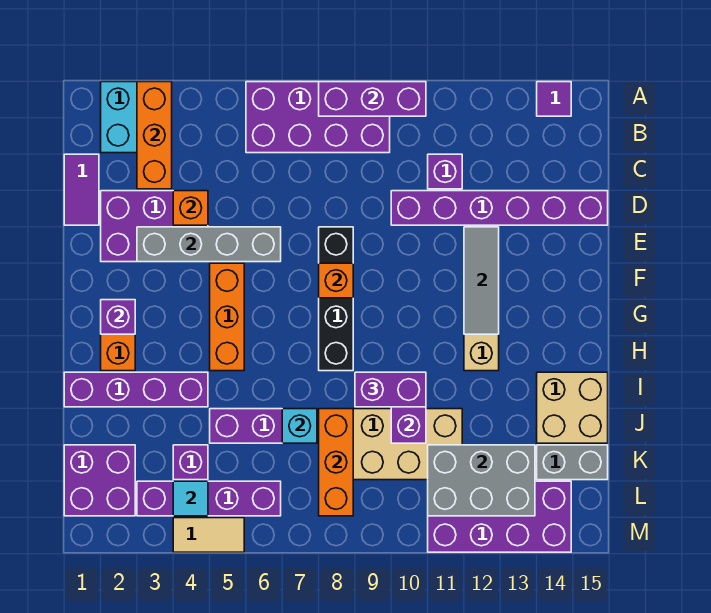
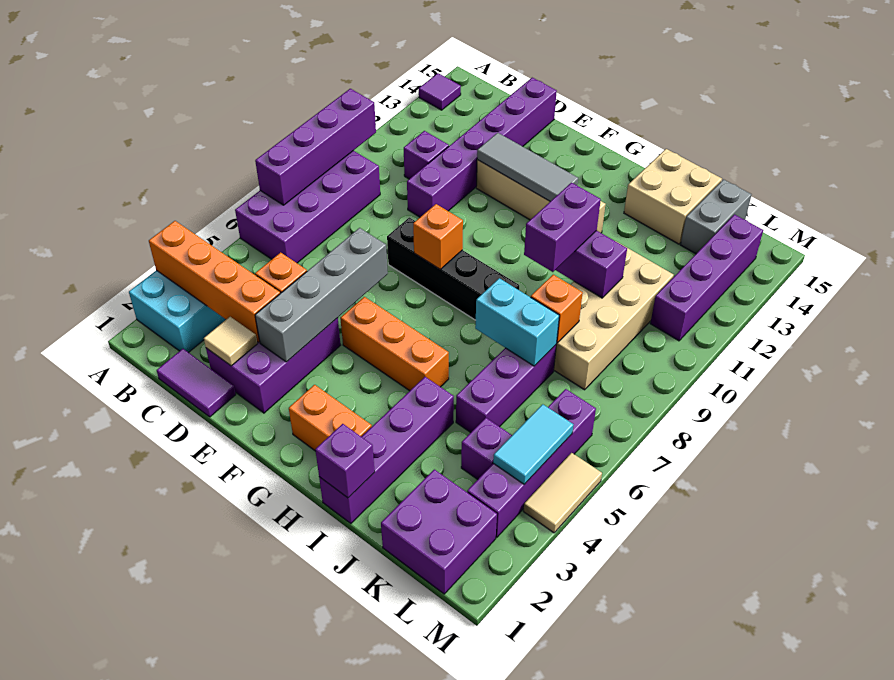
orange 1x3 brick [137,82,172,189] -> orange 1x4 brick [149,221,280,342]
purple 1x3 brick [319,82,426,116] -> purple 1x4 brick [255,89,376,205]
none -> tan 1x1 tile [204,317,258,366]
purple 1x1 brick [101,300,135,334] -> purple 1x1 brick moved to [315,424,375,498]
cyan 1x1 brick [282,409,317,443] -> cyan 1x2 brick [475,278,559,366]
orange 1x3 brick [319,409,353,516] -> orange 1x1 brick [531,275,583,343]
grey 2x3 brick [428,445,535,516] -> none
cyan 1x1 tile [173,481,208,516] -> cyan 1x2 tile [493,404,573,484]
purple 2x4 brick [428,481,571,552] -> purple 1x4 brick [650,215,763,341]

